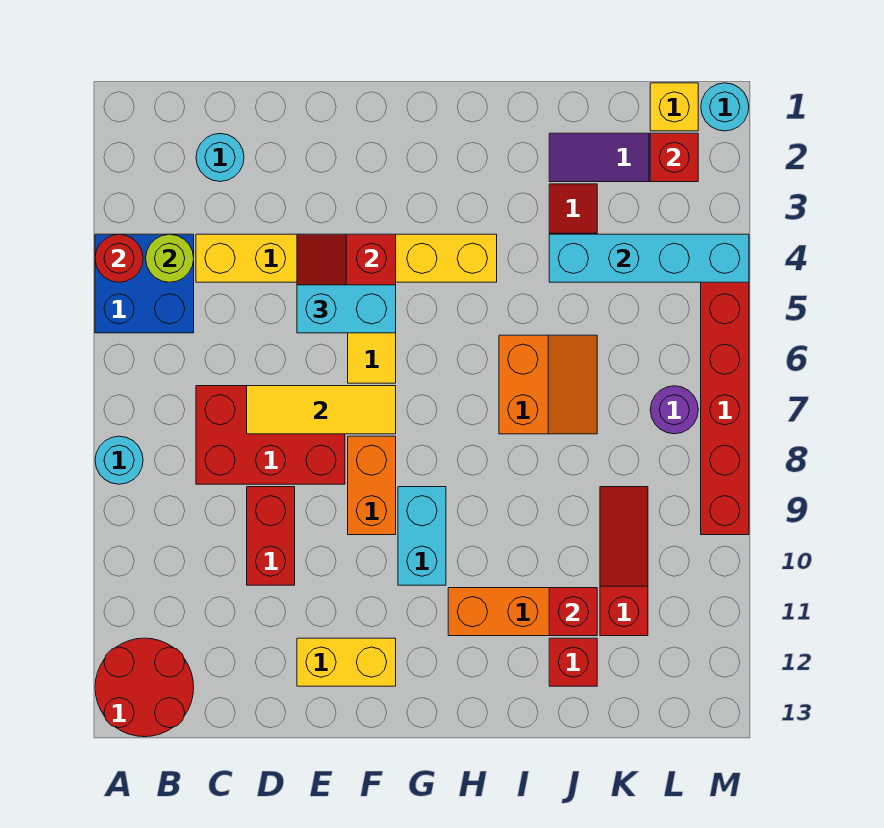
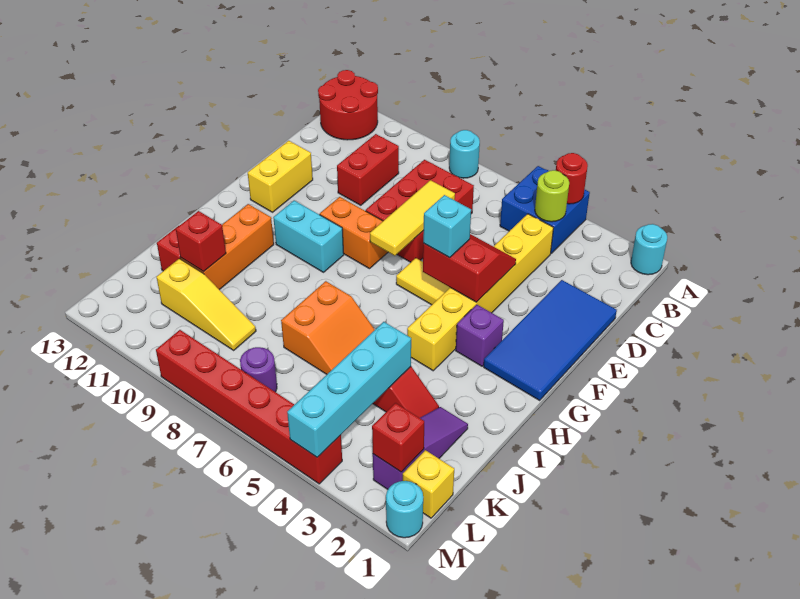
cyan 1x1 round brick [196,134,244,181] -> cyan 1x1 round brick moved to [631,224,667,275]
none -> blue 2x4 tile [484,280,617,400]
red 1x2 brick [247,487,295,585] -> red 1x2 brick turned to [337,134,399,205]
cyan 1x2 brick [297,285,396,333] -> cyan 1x1 brick [423,195,471,258]
none -> purple 1x1 brick [456,305,504,366]
orange 2x2 slope [499,335,597,434] -> orange 2x2 slope turned to [281,281,375,374]
red 1x3 slope [600,487,648,636] -> yellow 1x3 slope [157,259,256,350]

